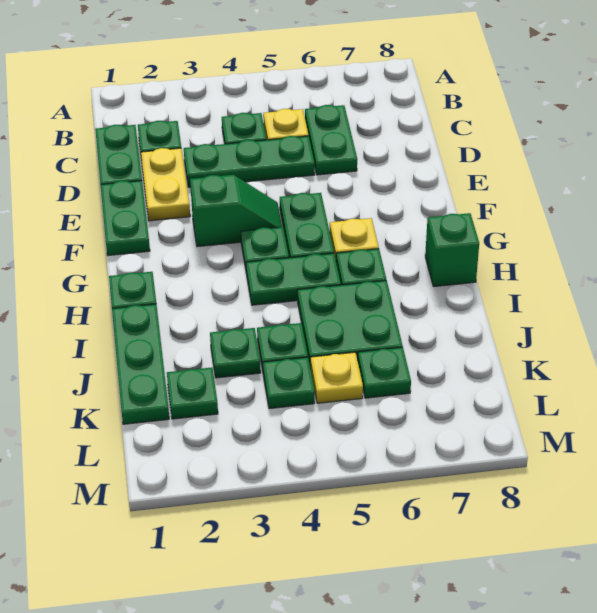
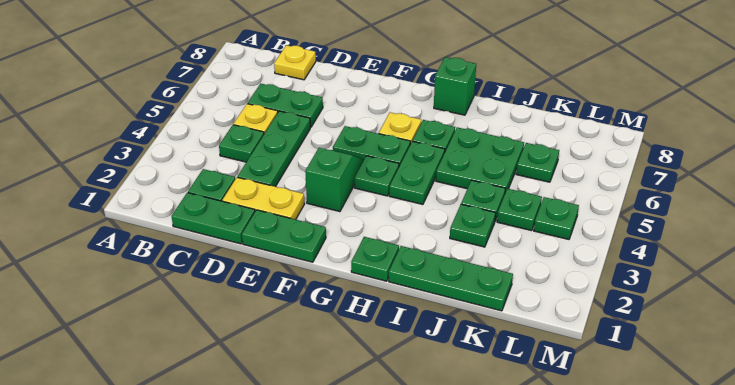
green 1x1 plate [167,368,218,419] -> green 1x1 plate moved to [534,197,579,239]
yellow 1x1 plate [310,352,363,403] -> yellow 1x1 plate moved to [274,45,316,80]

